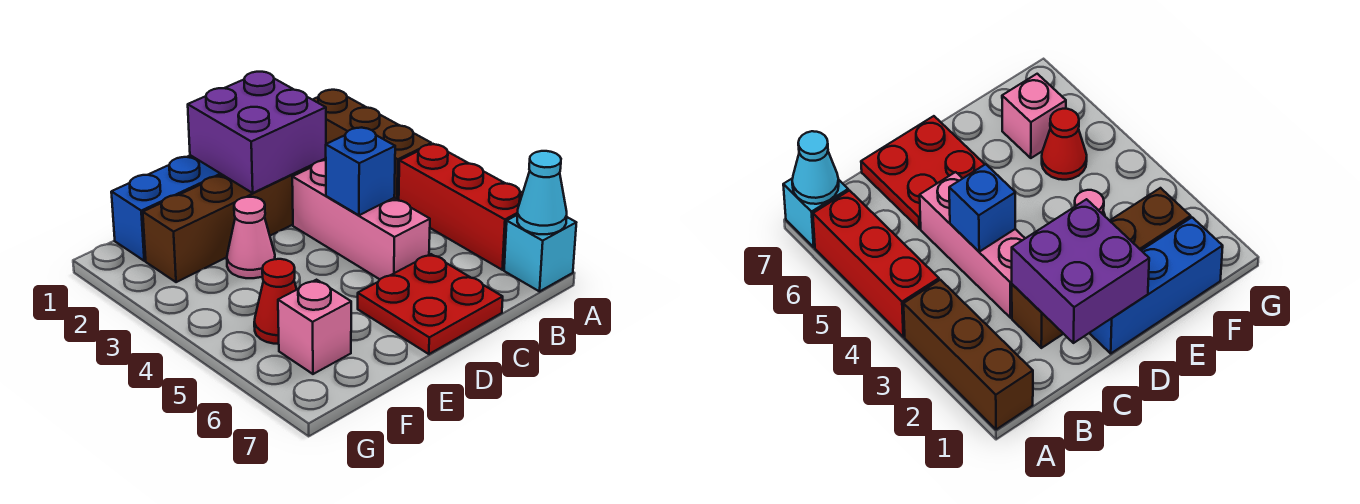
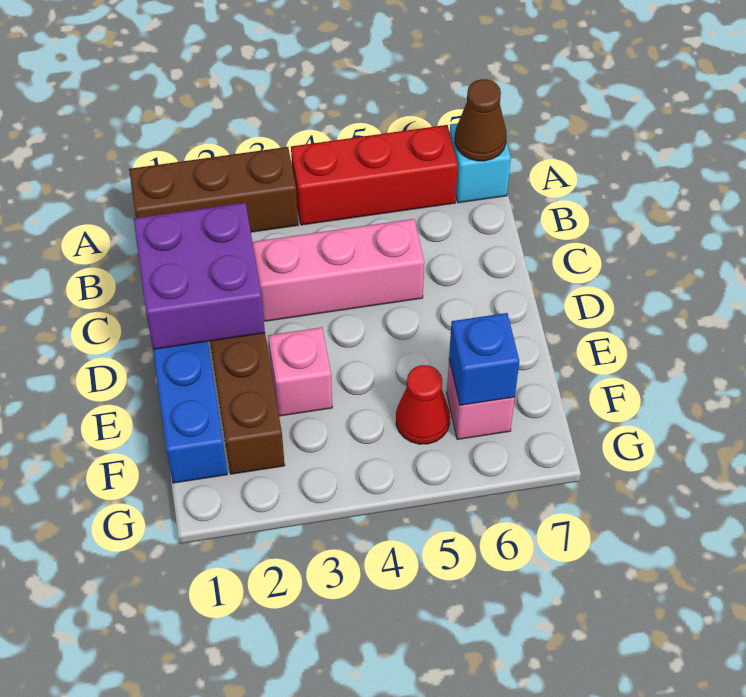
cyan 1x1 cone [517,151,567,234] -> brown 1x1 cone [455,79,507,161]
blue 1x1 brick [326,128,395,215] -> blue 1x1 brick moved to [449,313,519,405]
red 2x2 plate [358,254,503,354] -> none
pink 1x1 cone [227,197,275,278] -> pink 1x1 brick [268,327,332,416]

